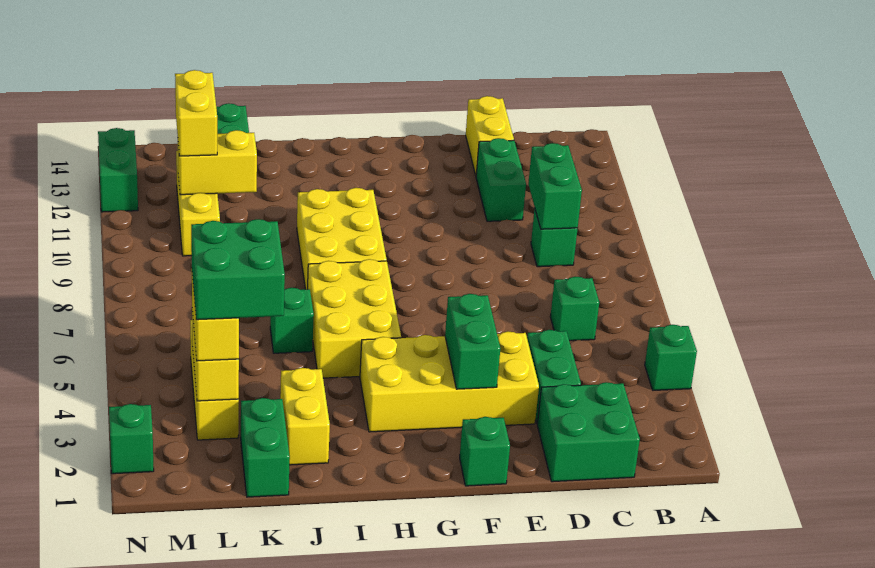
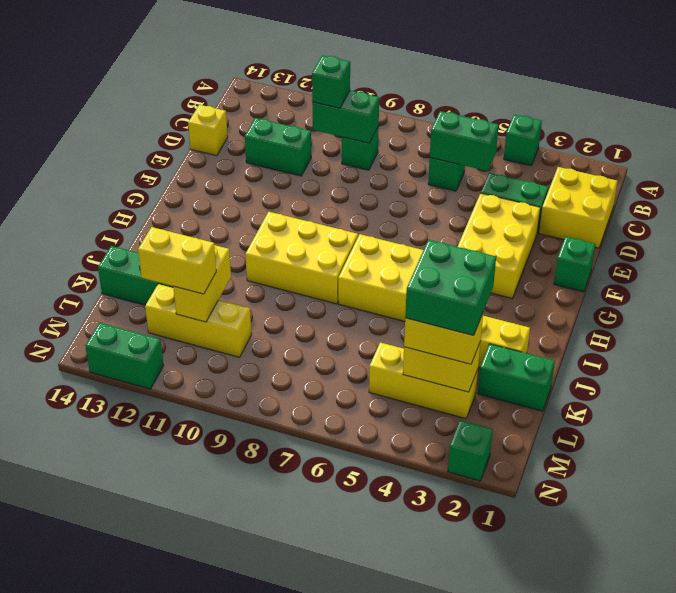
green 2x2 brick [537,382,640,482] -> yellow 2x2 brick [539,167,617,248]
yellow 1x2 brick [466,96,514,175] -> yellow 1x1 brick [188,105,228,156]
yellow 2x4 brick [360,331,539,432] -> yellow 2x3 brick [457,193,540,298]
green 1x2 brick [445,294,500,389] -> green 1x2 brick moved to [430,111,499,171]
green 1x1 brick [270,288,314,353] -> green 1x1 brick moved to [312,55,350,108]

